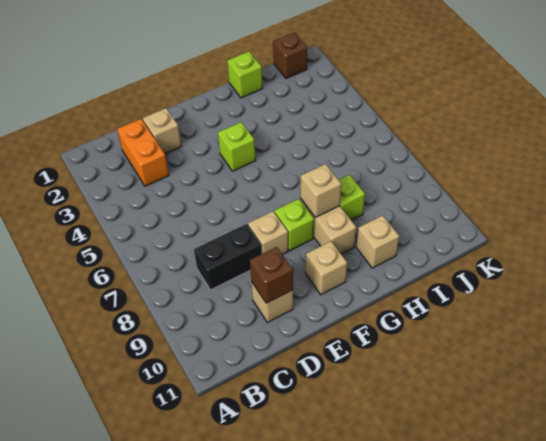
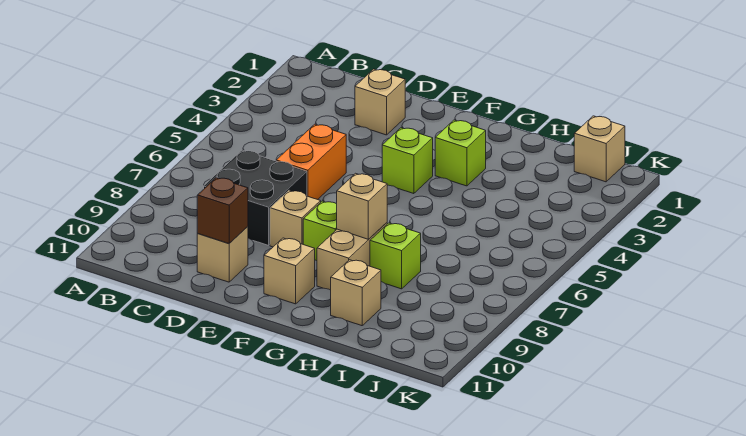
orange 1x2 brick [117,119,169,186] -> orange 1x2 brick moved to [276,124,346,200]
black 1x2 brick [194,224,262,290] -> black 2x2 brick [204,150,307,245]
lime 1x1 brick [227,52,263,98] -> lime 1x1 brick moved to [435,120,486,186]
brown 1x1 brick [273,33,307,78] -> tan 1x1 brick [574,116,625,182]

